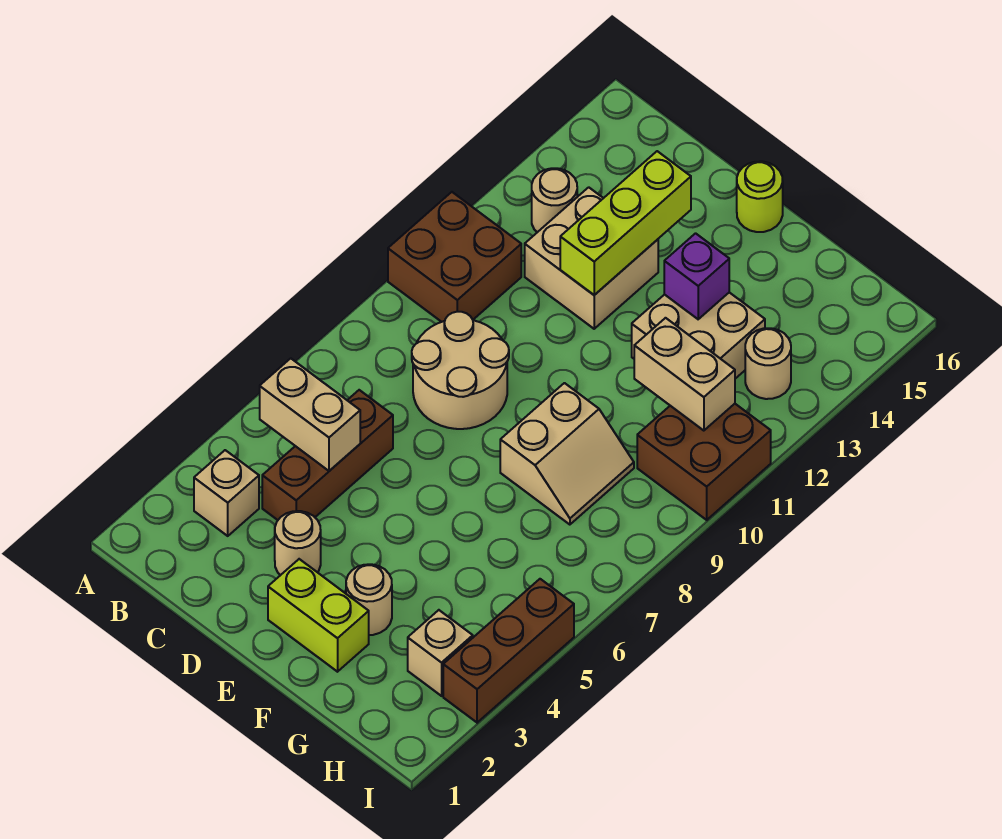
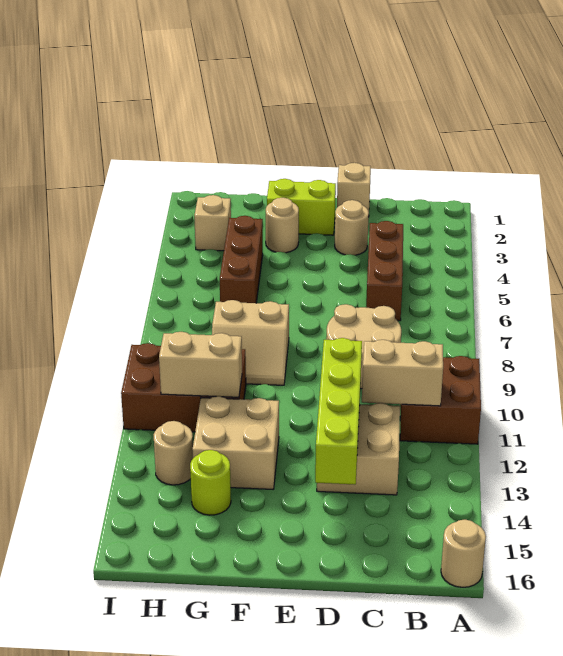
tan 1x1 brick [194,450,259,536] -> tan 1x1 brick moved to [337,163,371,212]
tan 1x2 brick [260,358,360,471] -> tan 1x2 brick moved to [362,340,443,406]
tan 1x1 round brick [532,168,577,232] -> tan 1x1 round brick moved to [441,520,486,587]
lime 1x3 brick [560,151,691,295] -> lime 1x4 brick [315,338,362,485]
lime 1x1 round brick [737,161,783,232] -> lime 1x1 round brick moved to [190,450,231,515]
tan 2x2 slope [500,383,634,525] -> tan 2x2 slope turned to [212,300,289,385]
purple 1x1 brick [664,233,729,319] -> none
brown 2x2 brick [637,404,771,520] -> brown 2x3 brick [121,343,246,432]
brown 1x3 brick [443,579,574,723] -> brown 1x3 brick moved to [220,216,263,303]

